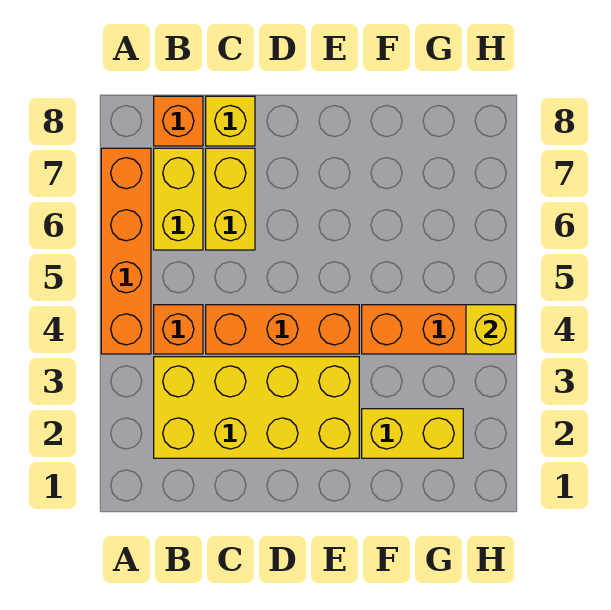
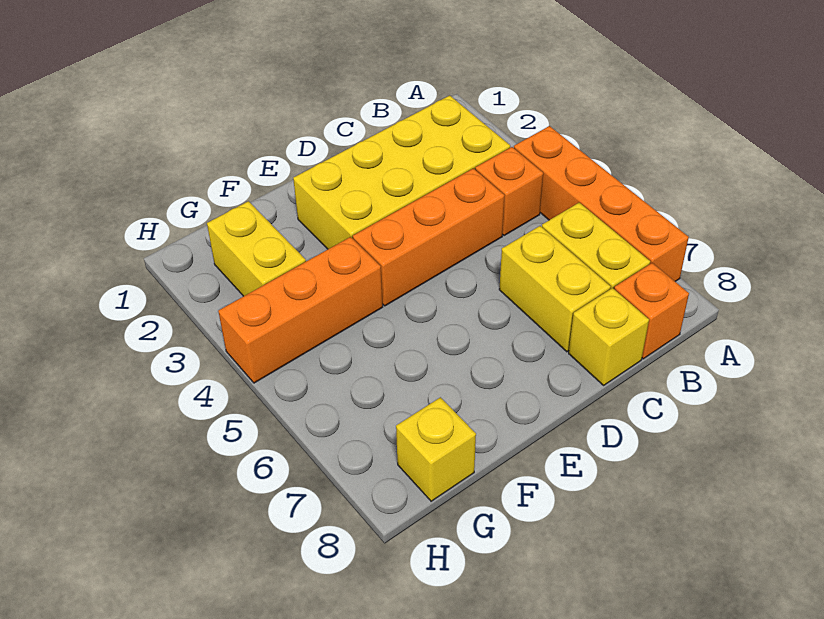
yellow 1x2 brick [362,409,463,458] -> yellow 1x2 brick turned to [207,201,306,296]
yellow 1x1 brick [466,305,515,354] -> yellow 1x1 brick moved to [396,397,476,501]

